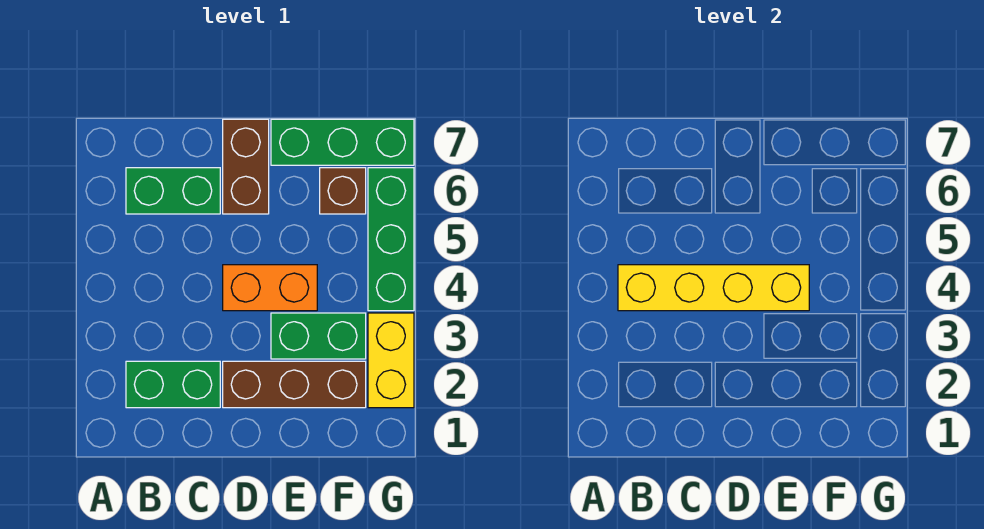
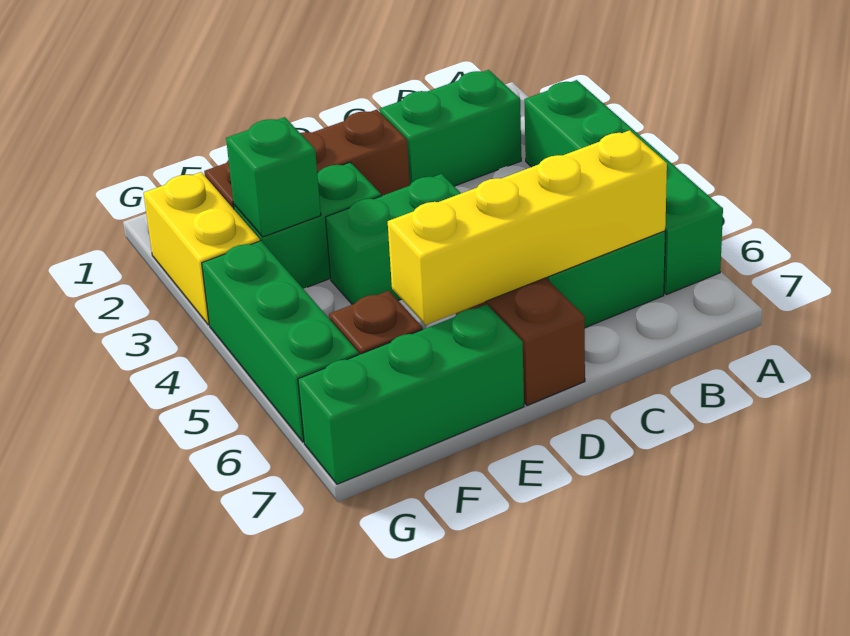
none -> green 1x4 brick [524,80,723,294]
yellow 1x4 brick [618,265,809,311] -> yellow 1x4 brick moved to [388,130,667,325]
orange 1x2 brick [223,265,317,311] -> green 1x2 brick [325,174,461,305]
none -> green 1x1 brick [226,117,321,237]

